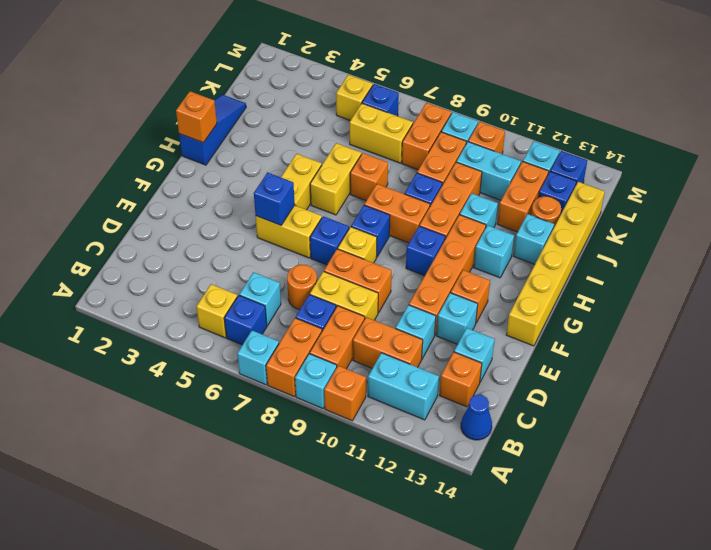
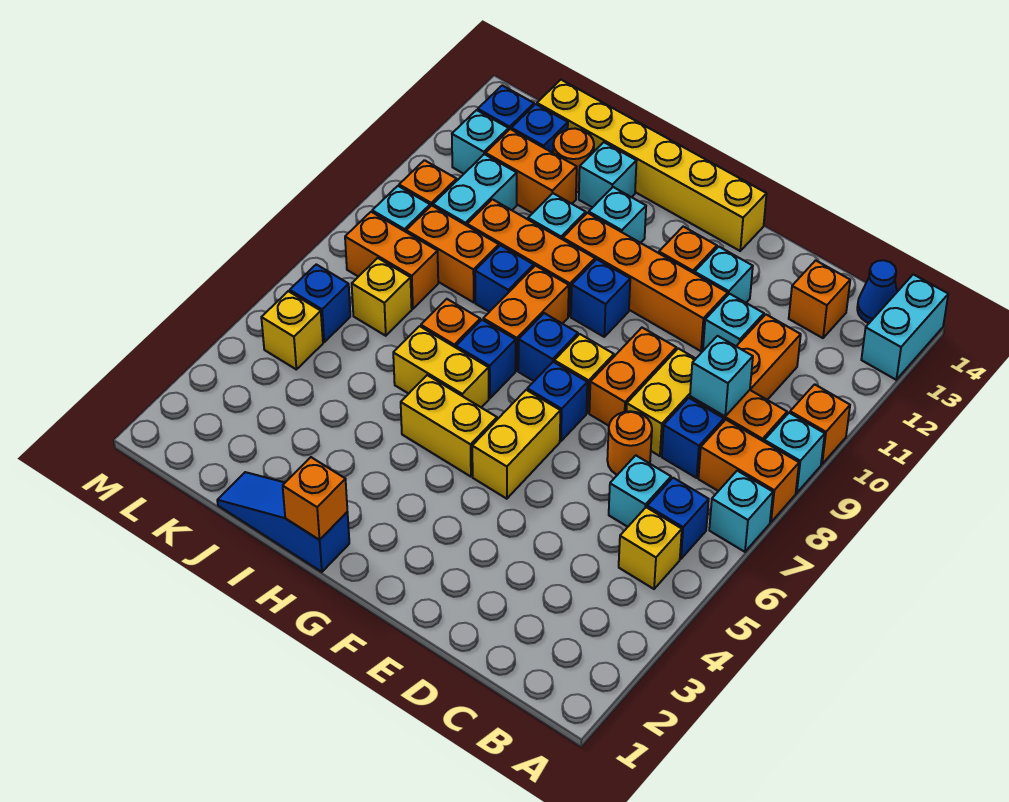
cyan 1x2 brick [368,353,439,420] -> cyan 1x2 brick moved to [861,274,948,380]
cyan 1x1 brick [454,328,495,382] -> cyan 1x1 brick moved to [690,336,753,416]
blue 1x1 brick [254,173,295,225] -> blue 1x1 brick moved to [456,320,516,398]
yellow 1x2 brick [350,103,413,163] -> yellow 1x1 brick [352,258,412,336]

